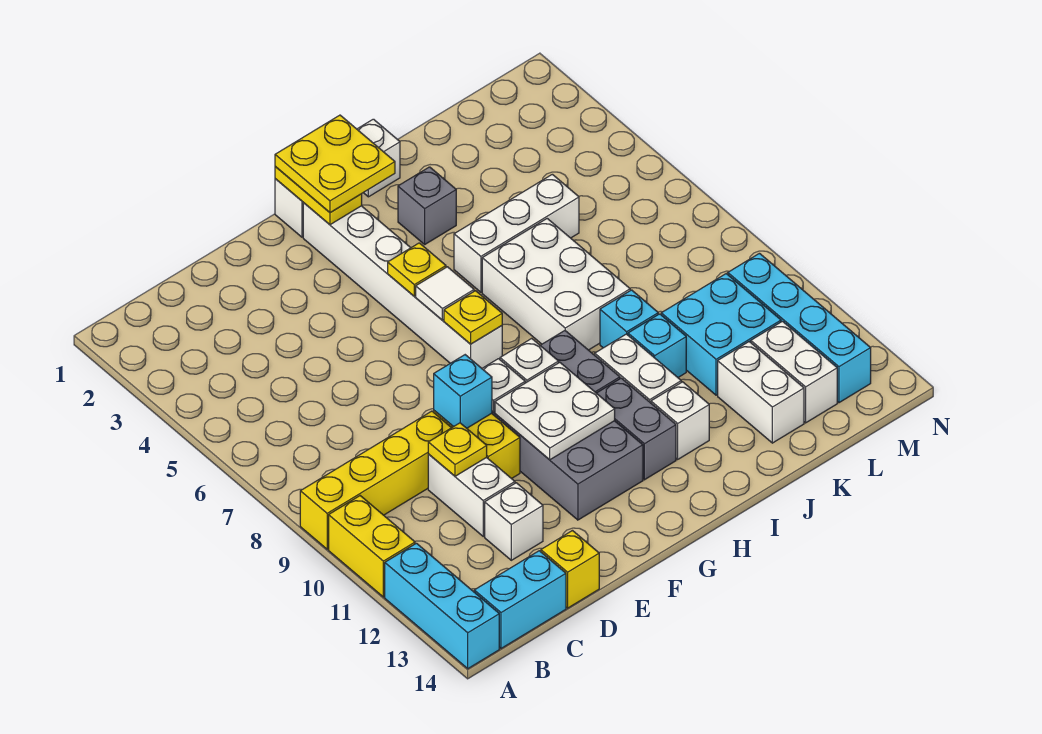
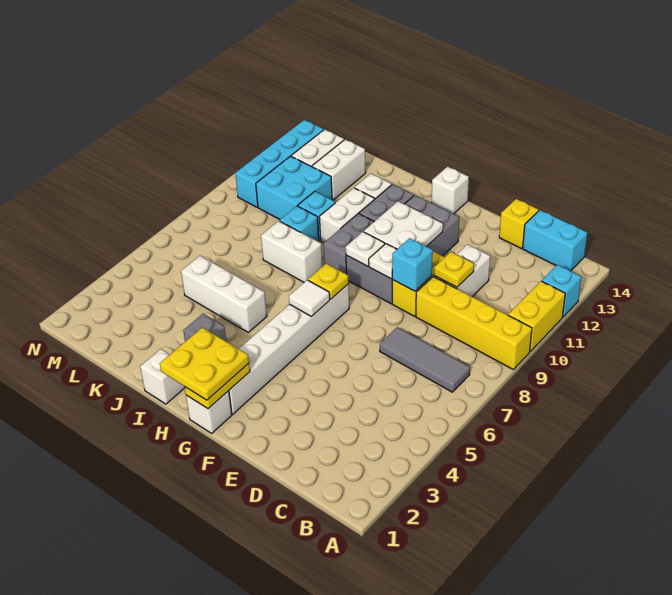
cyan 1x3 brick [385,543,499,669] -> cyan 1x1 brick [542,265,581,317]
none -> grey 1x3 tile [380,327,470,392]
white 1x1 brick [485,483,543,560] -> white 1x1 brick moved to [432,167,469,214]
yellow 1x1 plate [388,243,446,296] -> none
white 2x3 brick [482,219,630,350] -> white 1x2 brick [261,221,323,282]

